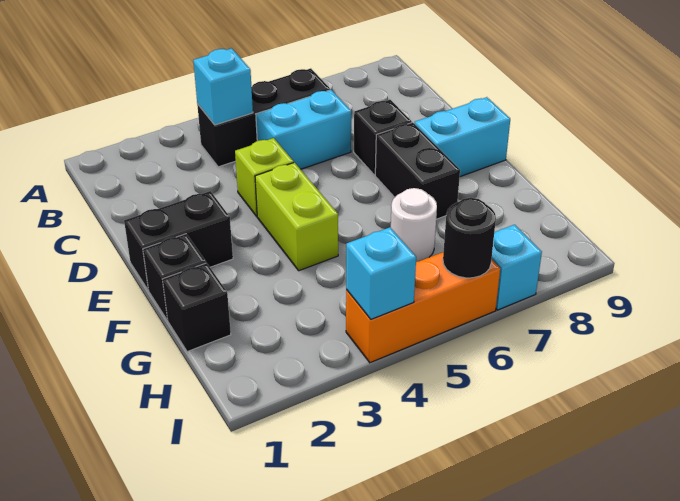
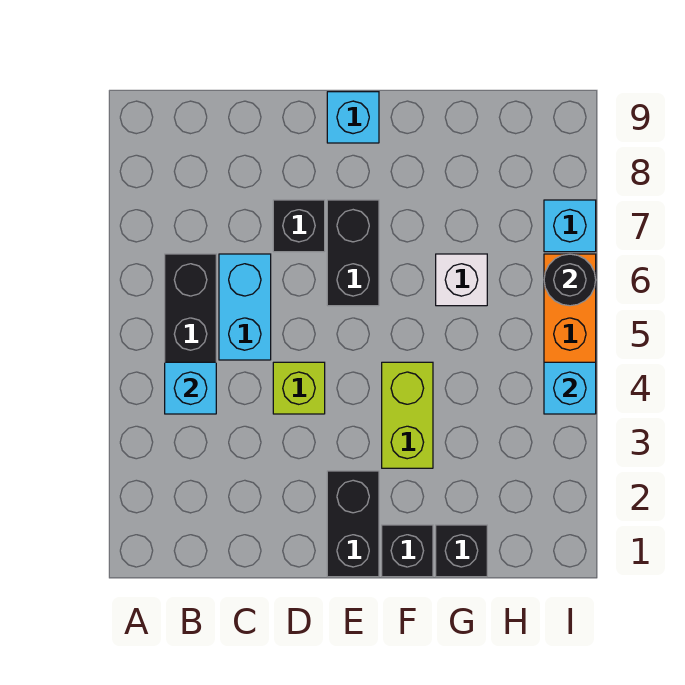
lime 1x2 brick [255,163,338,271] -> lime 1x2 brick turned to [382,362,433,468]
black 1x2 brick [375,122,460,219] -> black 1x2 brick turned to [327,200,379,306]
cyan 1x2 brick [415,97,510,177] -> cyan 1x1 brick [327,92,379,143]
white 1x1 round brick [391,188,437,262] -> white 1x1 brick [436,254,487,306]

